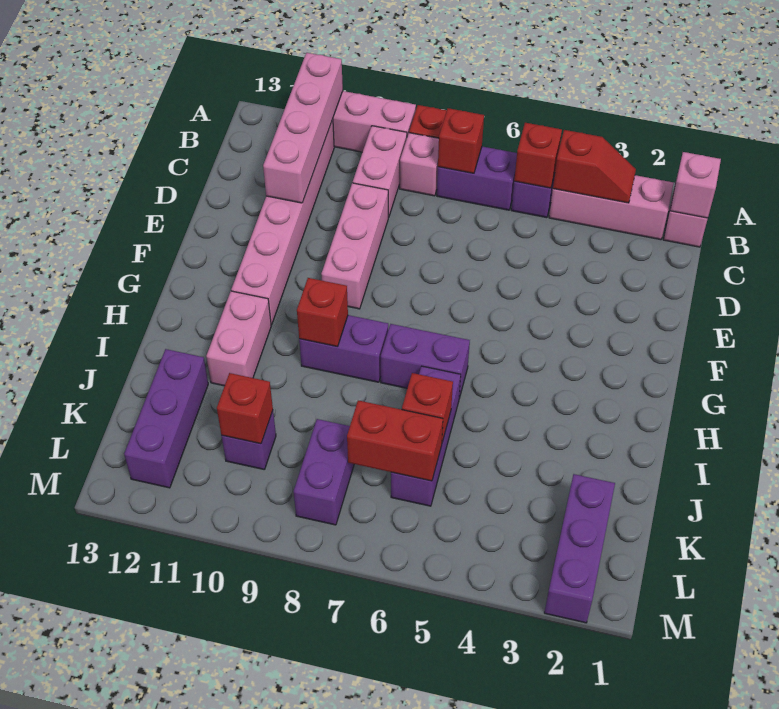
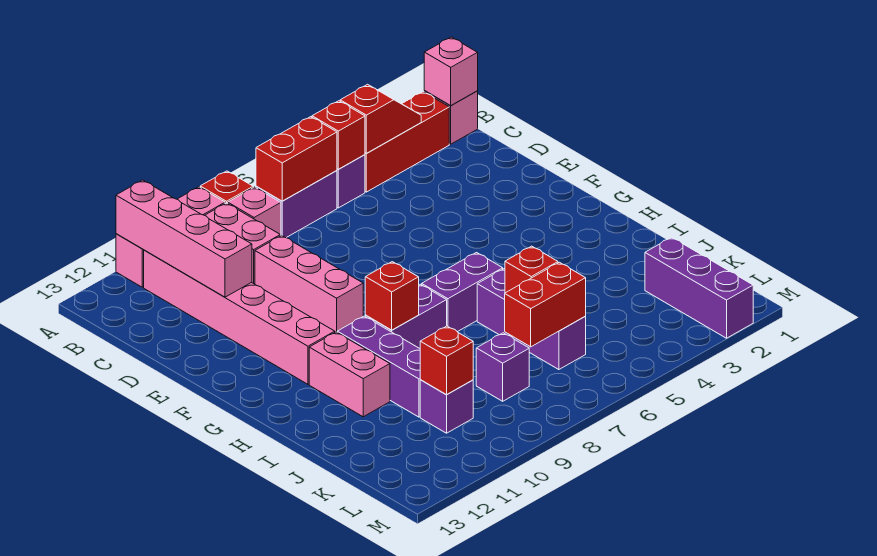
pink 1x3 brick [549,175,674,240] -> red 1x3 brick [365,92,449,192]
red 1x1 brick [438,108,484,173] -> red 1x2 brick [256,117,337,201]
purple 1x3 brick [124,349,208,488] -> purple 1x3 brick moved to [337,316,420,417]
purple 1x2 brick [294,419,354,525] -> purple 1x1 brick [476,333,529,401]

